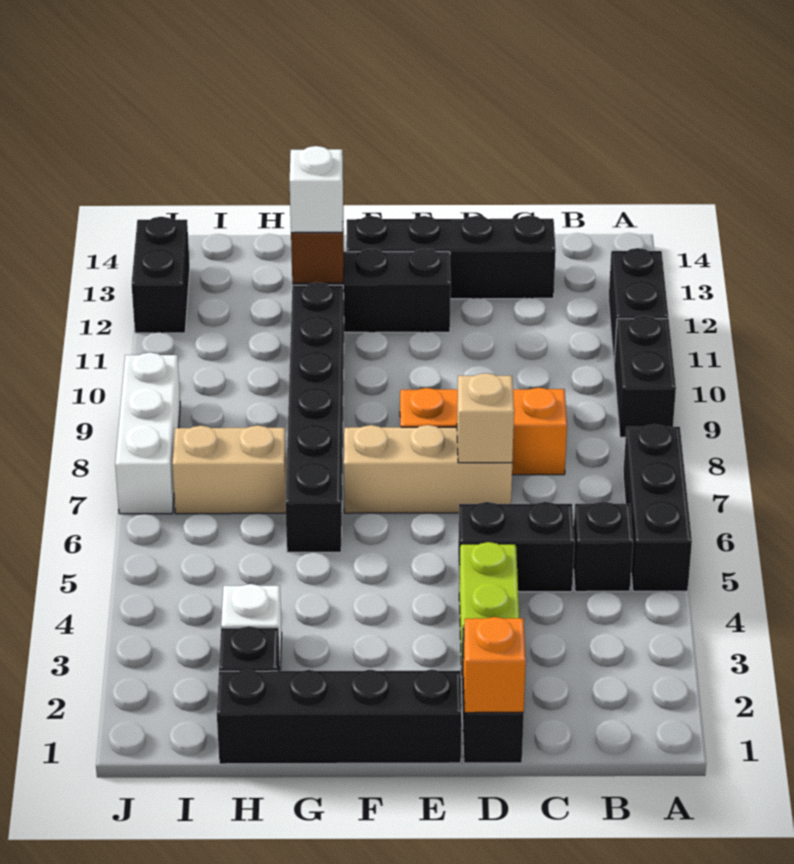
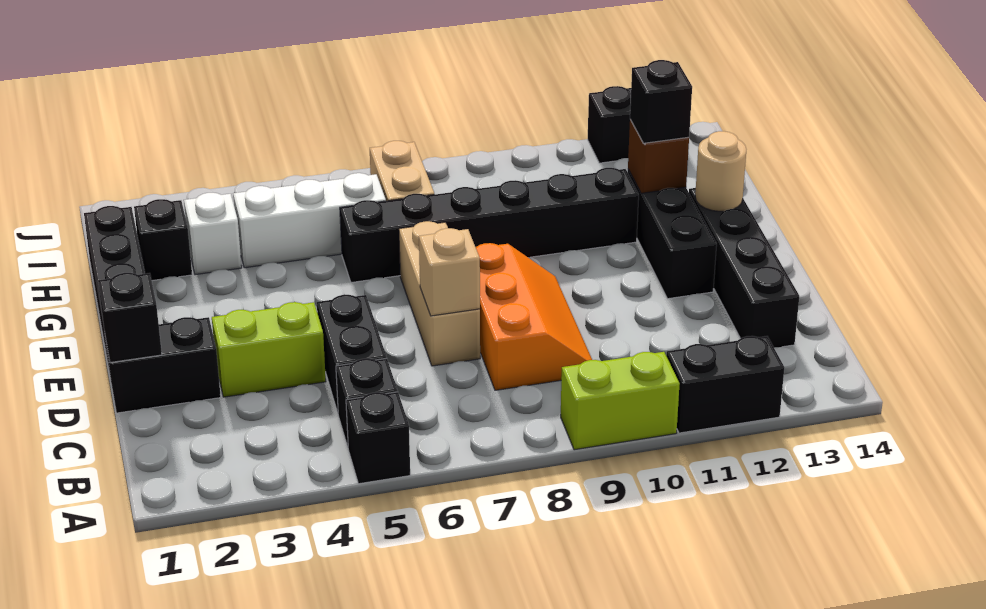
black 1x3 brick [623,424,692,591] -> black 1x1 brick [346,392,410,484]
black 1x2 brick [614,316,676,437] -> lime 1x2 brick [561,352,680,450]
orange 1x1 brick [464,617,526,713] -> black 1x1 brick [98,273,162,363]
none -> tan 1x1 round brick [695,131,746,211]
white 1x1 brick [290,146,343,233] -> black 1x1 brick [630,60,692,143]
white 1x3 brick [115,352,180,514] -> white 1x3 brick moved to [233,173,386,268]

